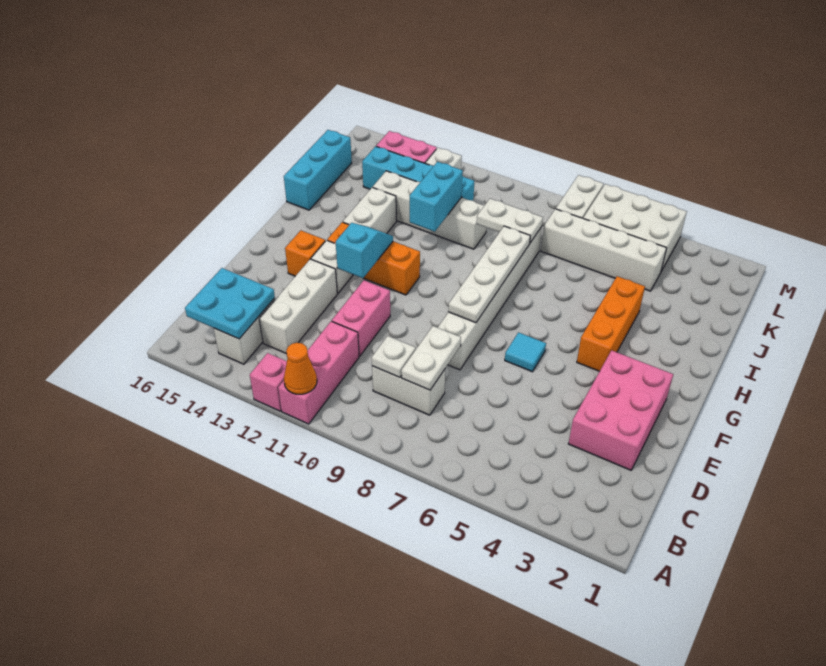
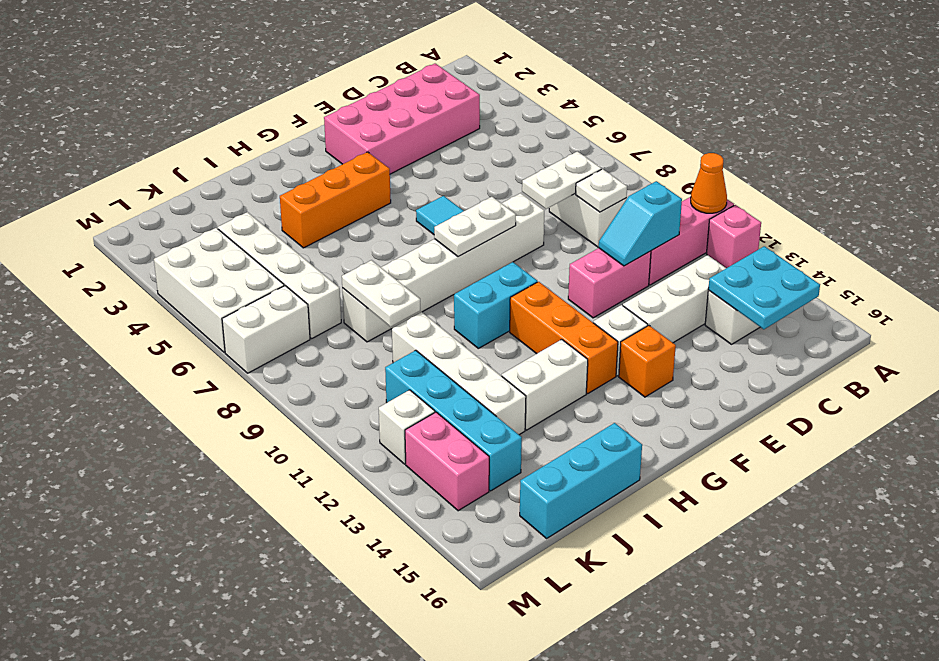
pink 2x3 brick [569,350,673,470] -> pink 2x4 brick [324,64,480,174]
white 1x4 plate [448,226,530,323] -> white 1x2 plate [434,197,516,256]
cyan 1x2 slope [336,223,393,278] -> cyan 1x2 slope moved to [599,181,682,266]
cyan 1x2 brick [410,162,463,232] -> cyan 1x2 brick moved to [454,262,537,348]

